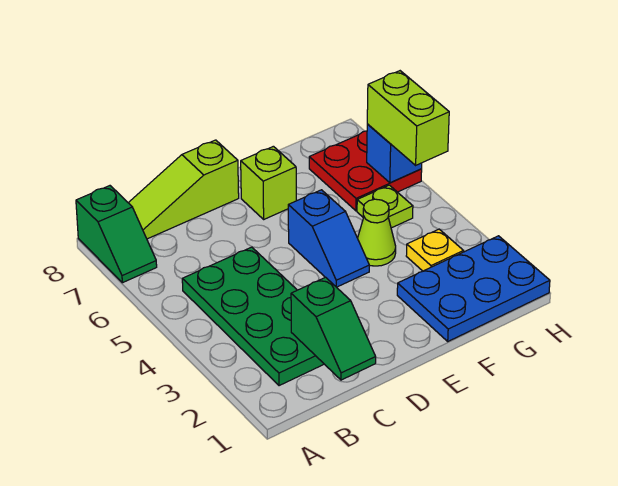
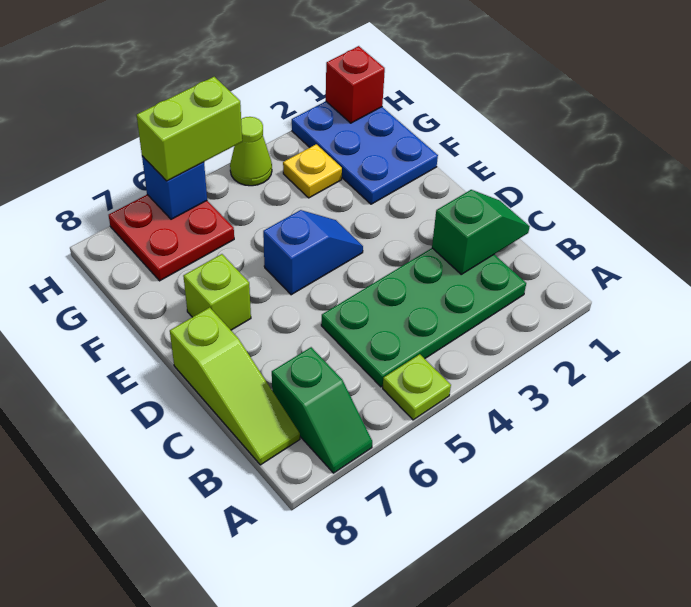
green 1x2 slope [76,186,157,283] -> green 1x2 slope turned to [272,347,372,473]
lime 1x1 cone [358,199,396,266] -> lime 1x1 cone moved to [230,117,272,186]
lime 1x1 plate [357,185,413,228] -> lime 1x1 plate moved to [383,354,451,420]
none -> red 1x1 brick [326,46,385,123]

